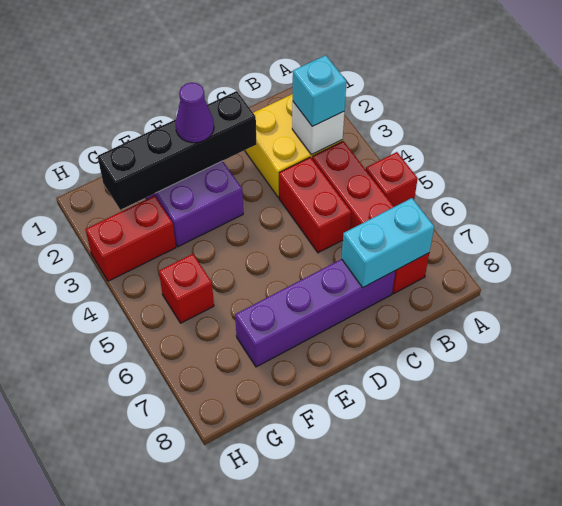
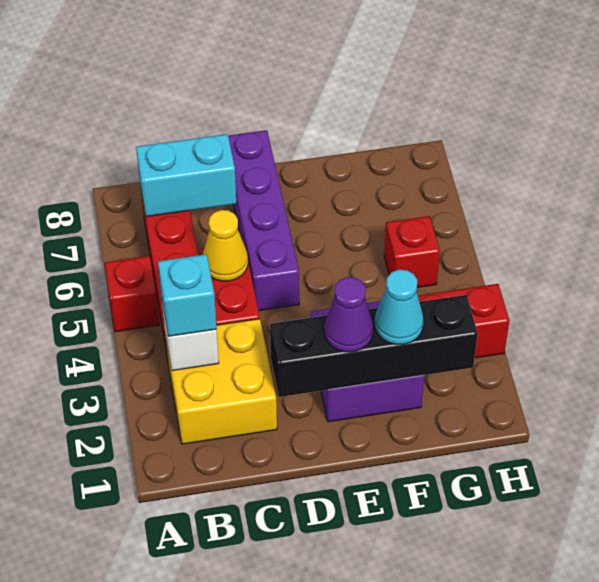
none -> yellow 1x1 cone [203,210,248,281]
purple 1x4 brick [235,259,395,367] -> purple 1x4 brick turned to [228,130,299,311]
none -> cyan 1x1 cone [375,270,423,344]

